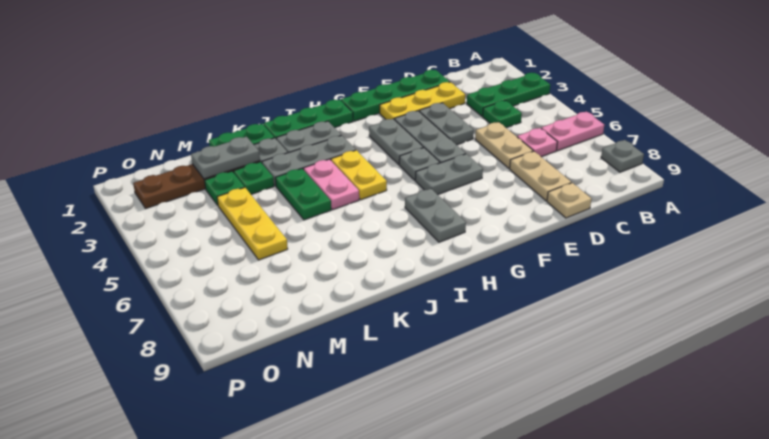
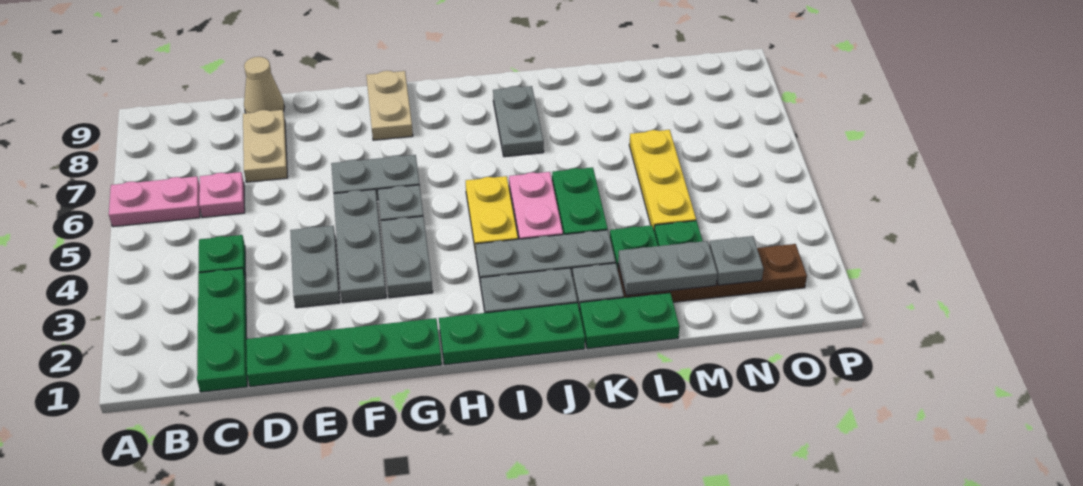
green 1x3 plate [467,73,550,116] -> green 1x3 plate turned to [197,268,247,392]
grey 1x1 plate [601,140,644,172] -> grey 1x1 plate moved to [709,236,764,285]
yellow 1x3 plate [380,82,465,119] -> none
tan 1x2 plate [475,122,533,168] -> tan 1x2 plate moved to [366,71,413,140]
tan 1x1 plate [547,183,591,218] -> tan 1x1 cone [244,57,284,113]
grey 1x2 plate [405,189,466,242] -> grey 1x2 plate moved to [493,86,544,157]

